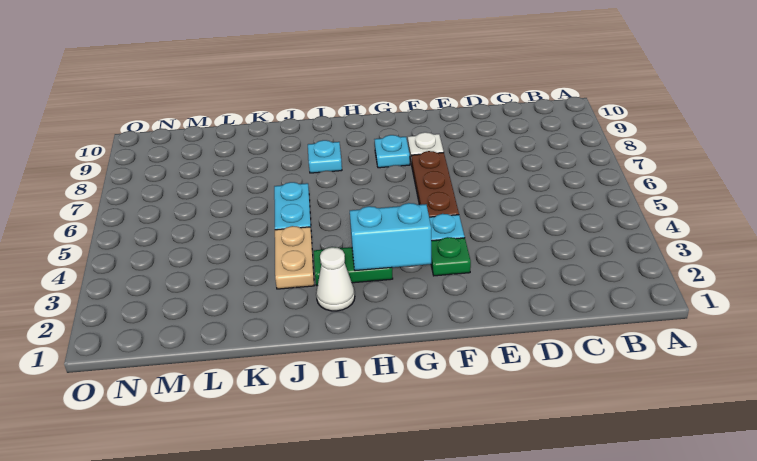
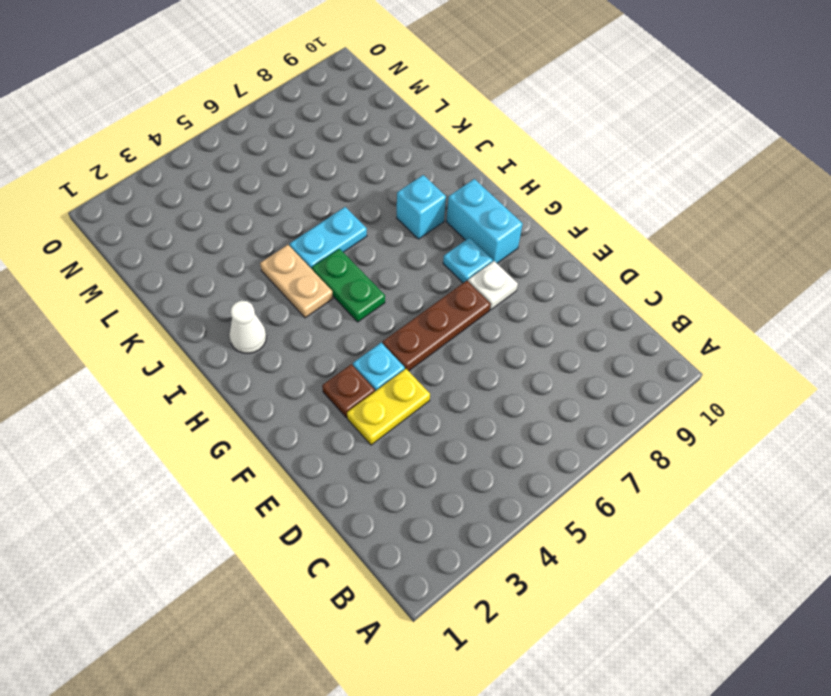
none -> yellow 1x2 plate [347,369,430,445]
green 1x1 plate [431,237,471,276] -> brown 1x1 plate [322,364,375,417]
cyan 1x2 brick [350,203,431,271] -> cyan 1x2 brick moved to [446,179,523,263]
green 1x2 plate [314,247,393,286] -> green 1x2 plate moved to [312,249,385,322]
cyan 1x1 plate [308,140,342,173] -> cyan 1x1 brick [397,175,446,239]
tan 1x2 plate [275,226,314,289] -> tan 1x2 plate turned to [260,245,333,318]

